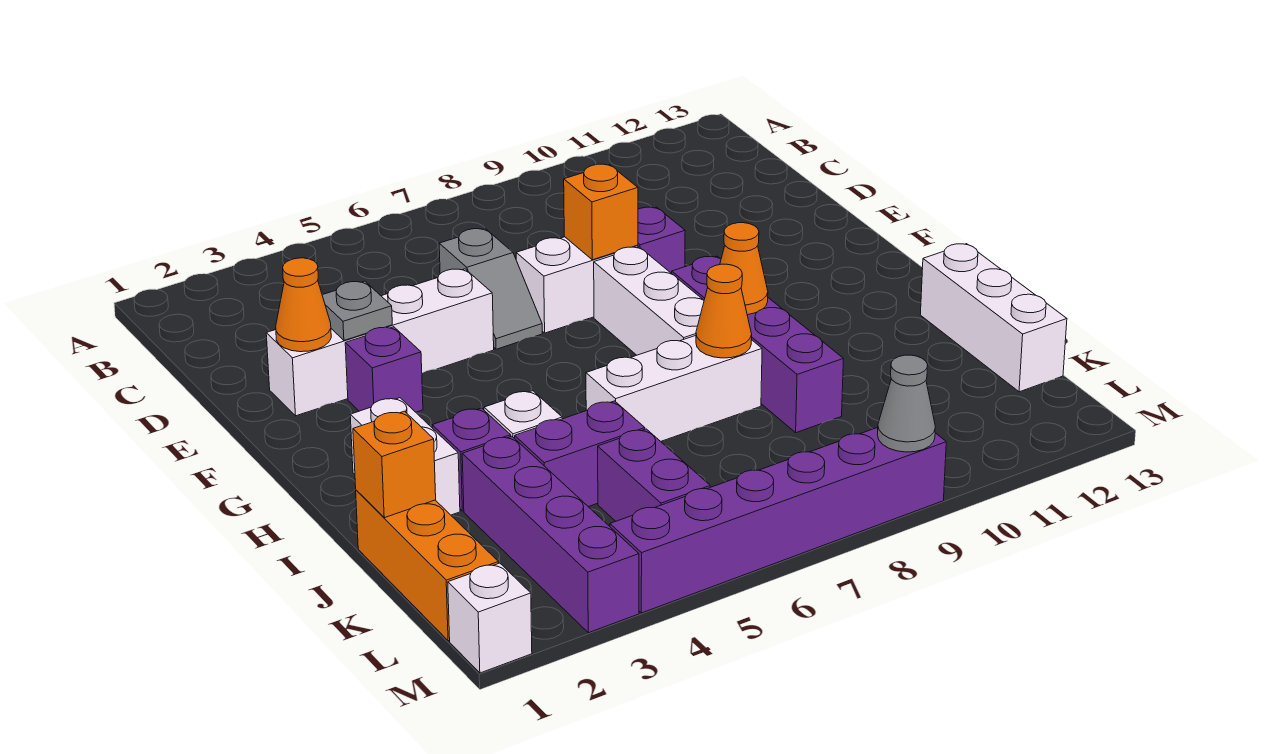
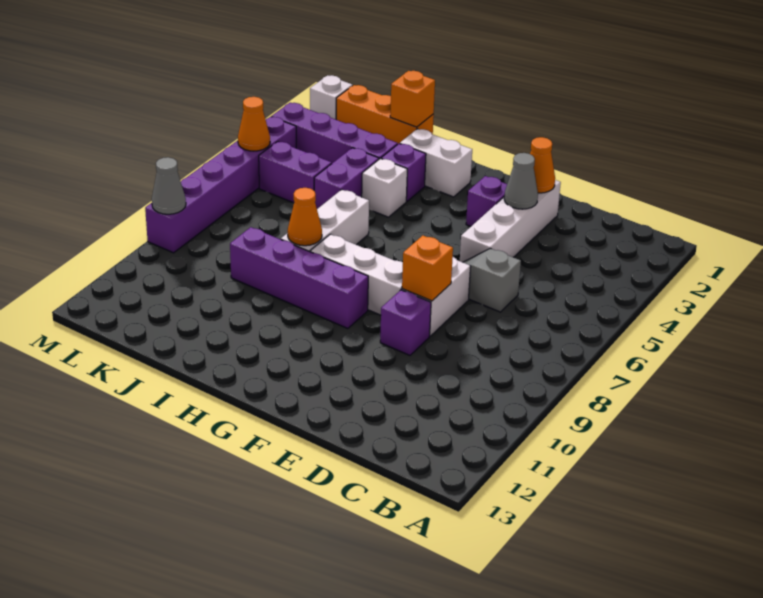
grey 1x1 plate [322,281,392,340] -> grey 1x1 cone [504,153,538,209]
orange 1x1 cone [720,223,768,315] -> orange 1x1 cone moved to [238,97,270,151]
white 1x3 brick [920,244,1067,392] -> none

